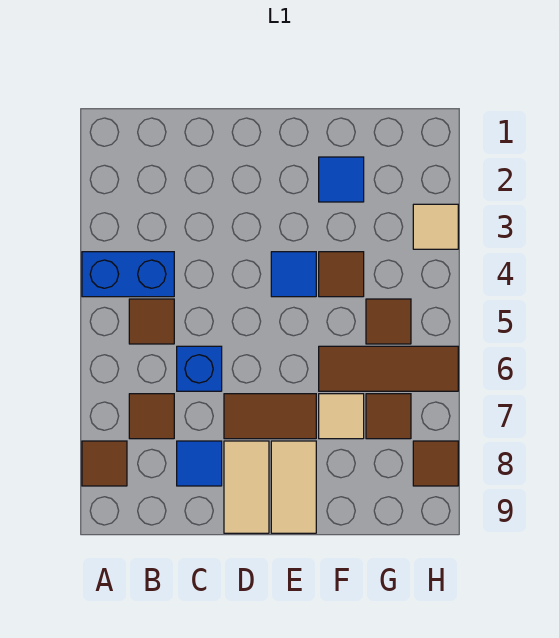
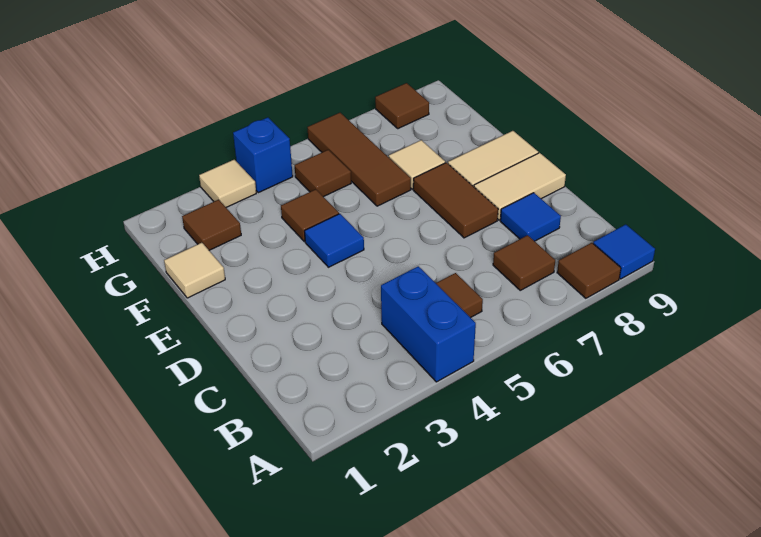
blue 1x1 brick [177,346,222,391] -> blue 1x1 brick moved to [233,117,293,193]
none -> tan 1x1 tile [164,243,225,298]
blue 1x1 tile [319,157,364,202] -> blue 1x1 tile moved to [593,224,655,279]
brown 1x1 tile [366,394,411,439] -> brown 1x1 tile moved to [182,200,241,250]

